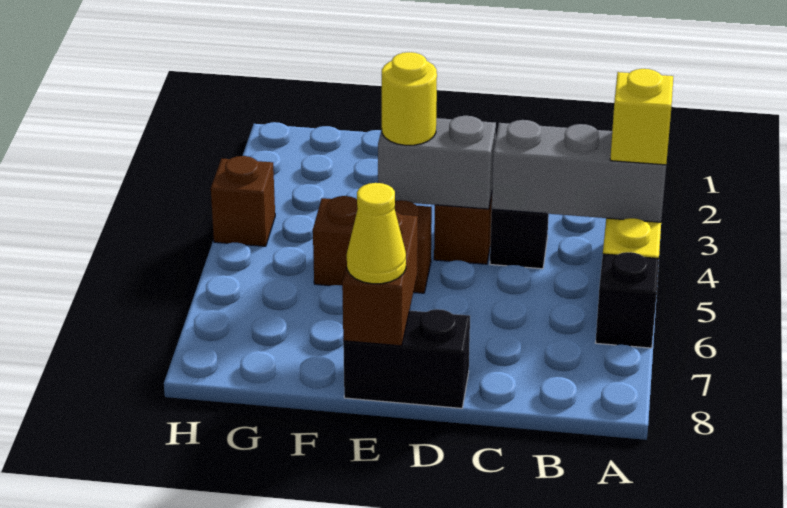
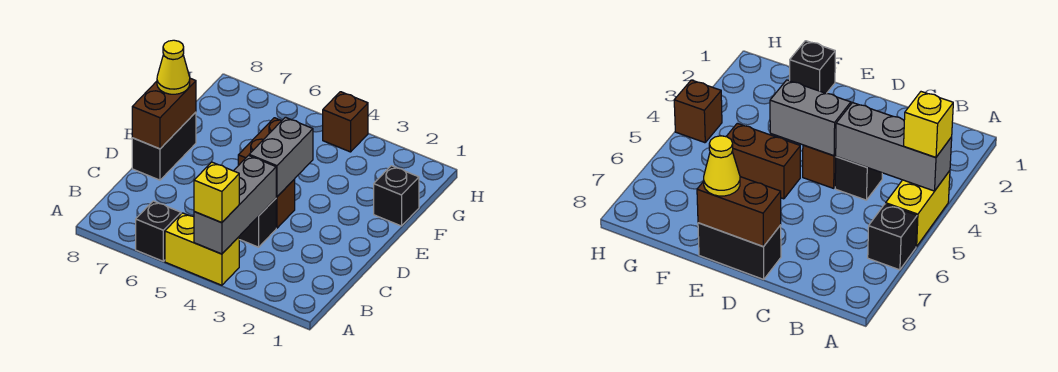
yellow 1x1 round brick [382,52,437,145] -> none
brown 1x2 brick [342,211,418,346] -> brown 1x2 brick turned to [132,78,196,149]
none -> black 1x1 brick [374,166,419,226]

